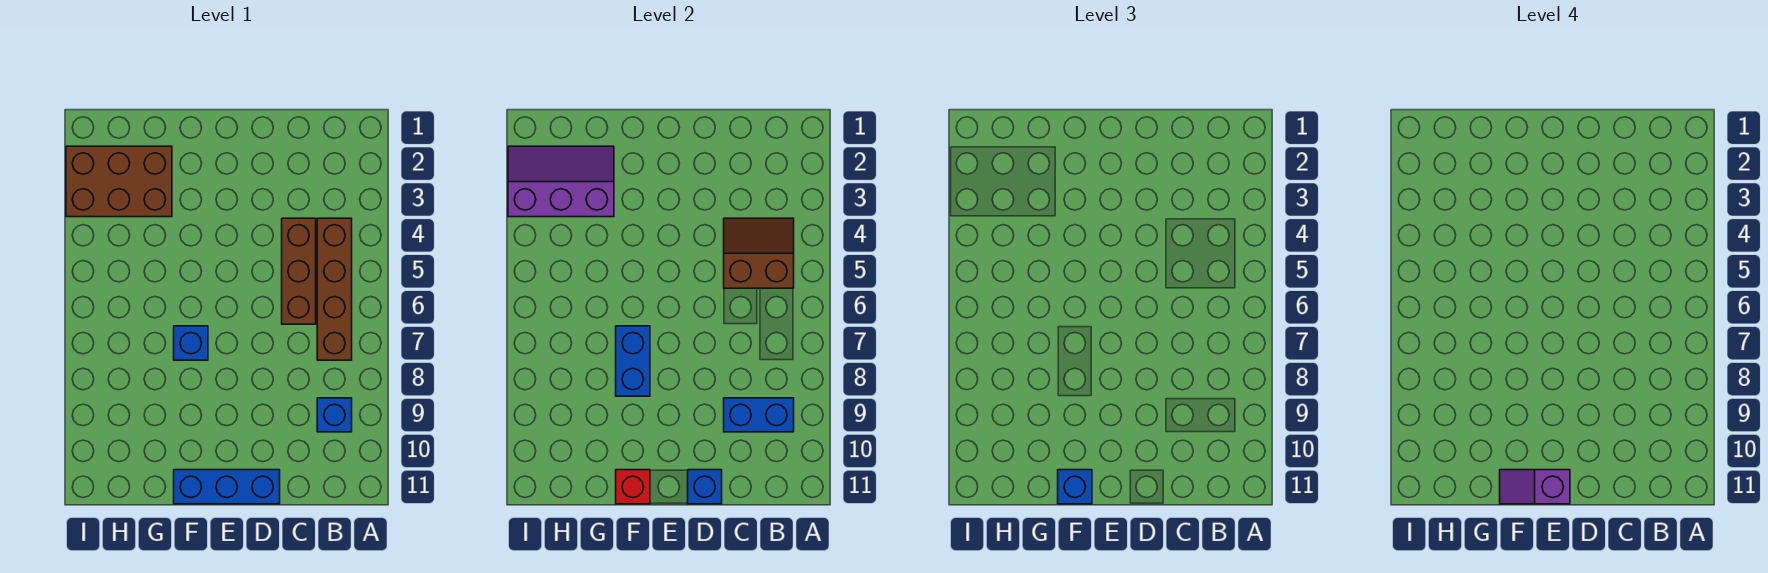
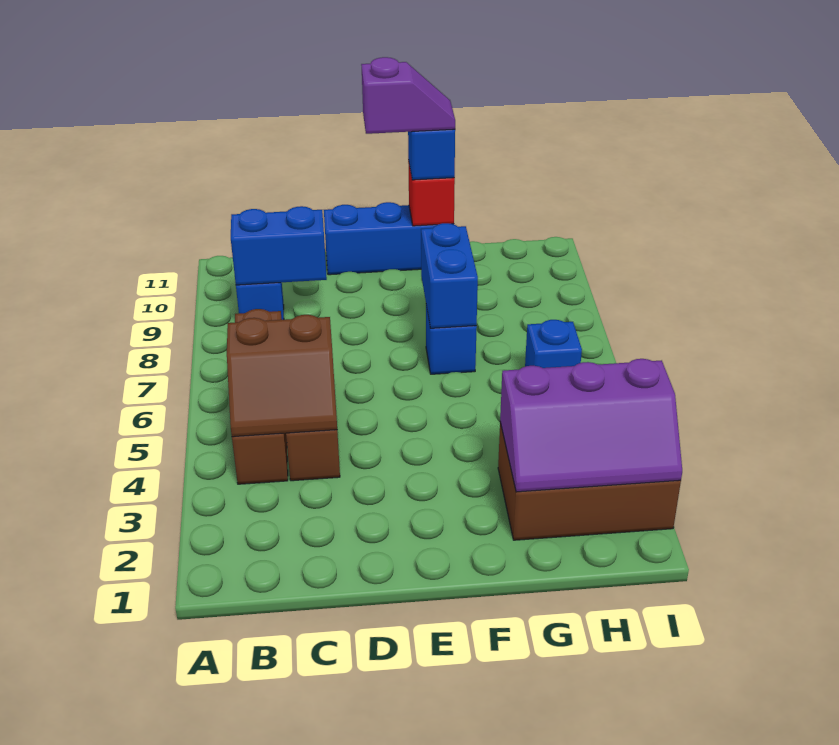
blue 1x1 brick [688,470,722,504] -> blue 1x1 brick moved to [525,320,582,368]

